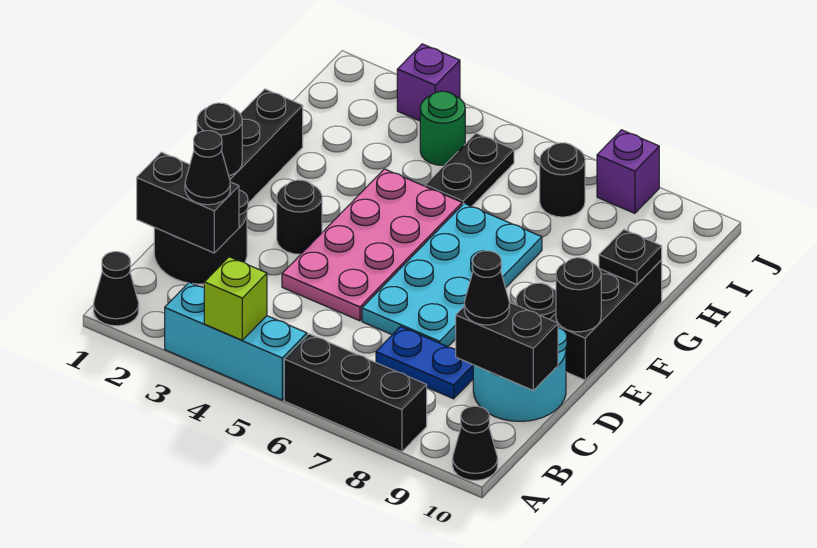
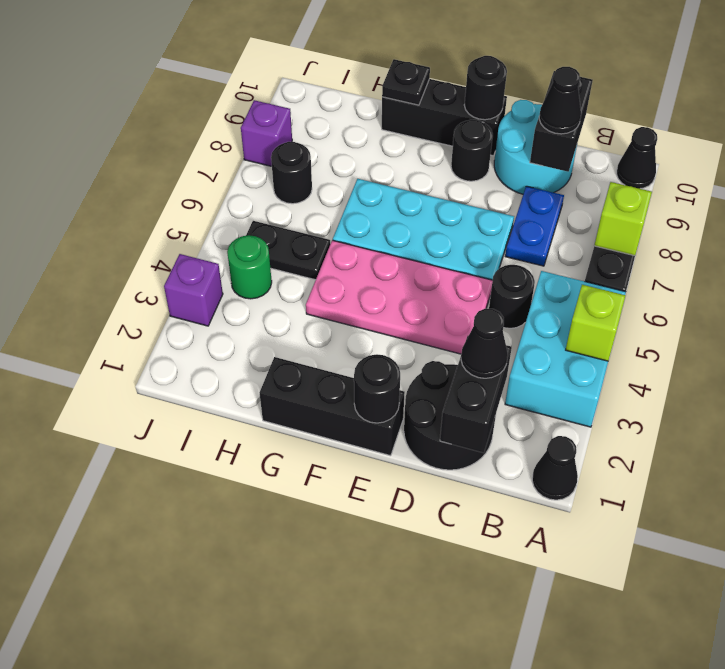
cyan 1x3 brick [165,282,307,400] -> cyan 2x3 brick [505,271,626,427]
none -> lime 1x1 brick [594,182,652,256]
black 1x1 round brick [277,180,322,254] -> black 1x1 round brick moved to [489,265,535,328]

